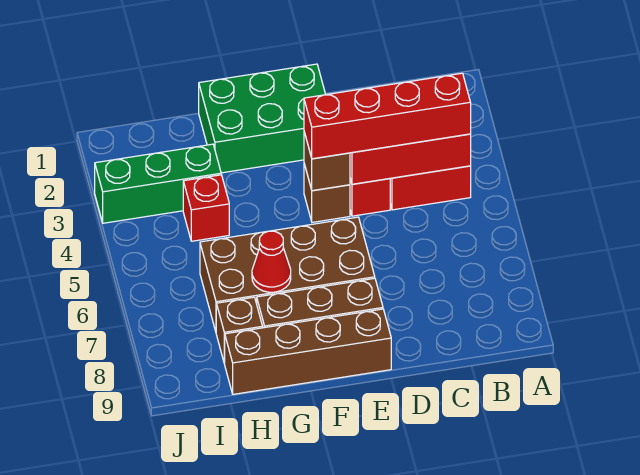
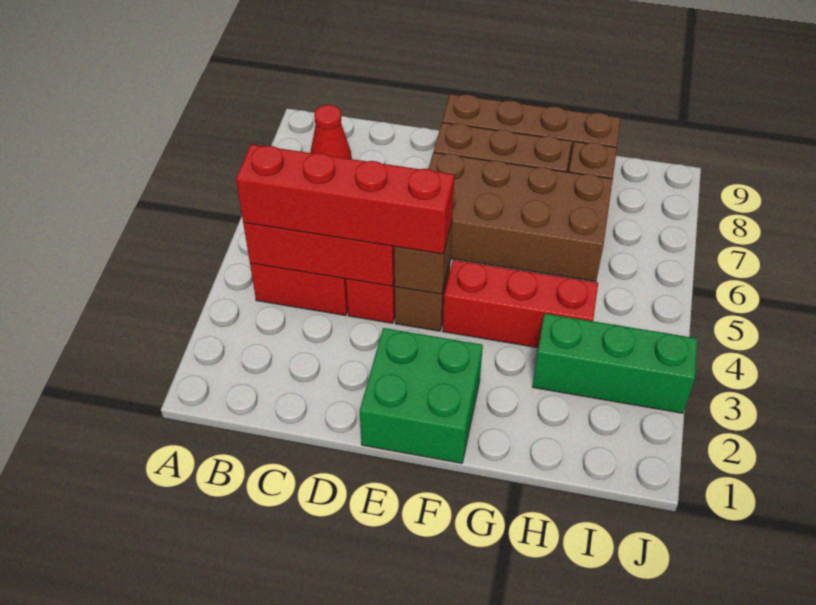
green 2x3 brick [199,64,326,173] -> green 2x2 brick [360,328,483,463]
red 1x1 cone [252,231,291,292] -> red 1x1 cone moved to [310,105,351,159]
red 1x1 brick [183,175,229,241] -> red 1x3 brick [443,260,598,348]

